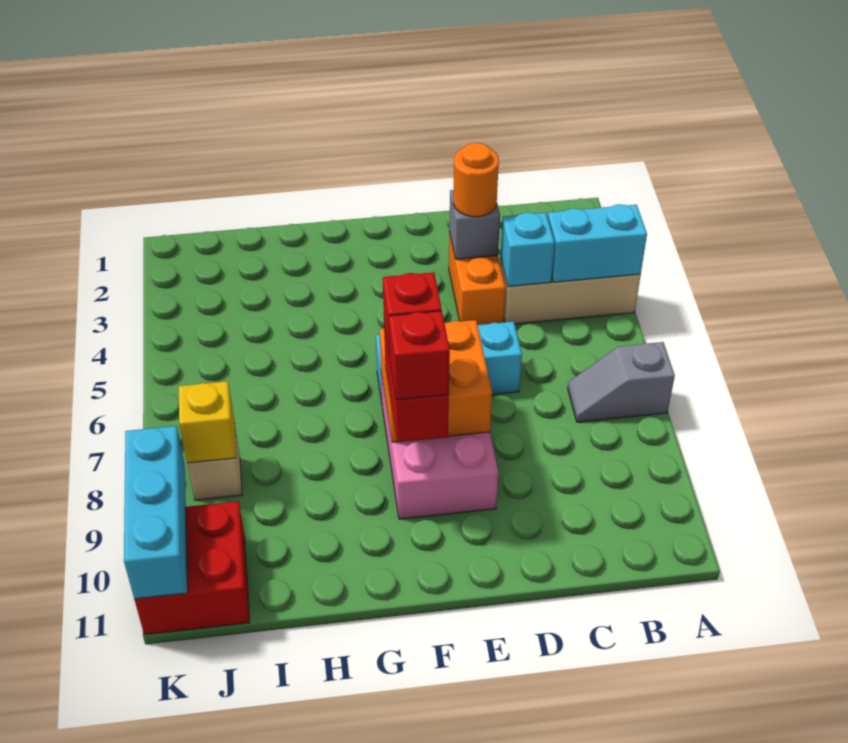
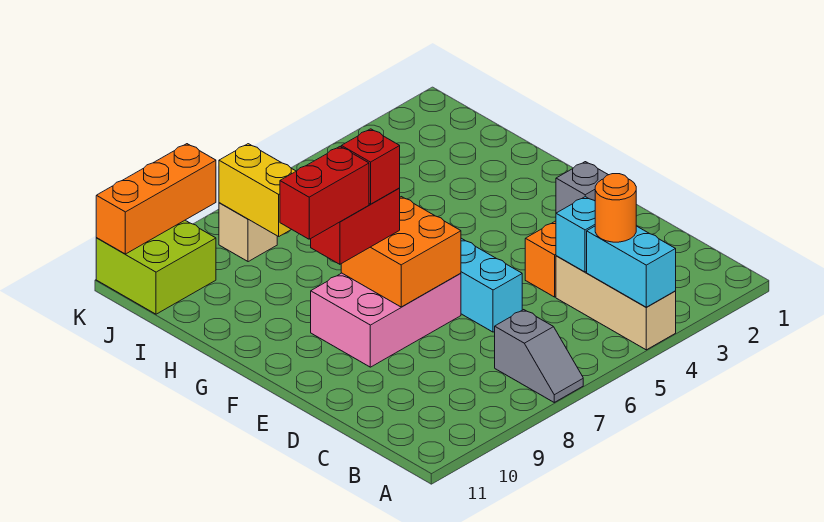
grey 1x2 slope [568,342,675,422] -> grey 1x2 slope turned to [495,310,583,402]
orange 1x1 round brick [453,143,499,217] -> orange 1x1 round brick moved to [595,174,636,242]
red 1x1 brick [389,311,450,400] -> red 1x2 brick [280,147,369,239]
yellow 1x1 brick [179,381,236,463] -> yellow 1x2 brick [219,144,296,236]
red 2x2 brick [134,501,250,635] -> lime 2x2 brick [96,220,216,314]
cyan 1x3 brick [124,426,188,599] -> orange 1x3 brick [96,144,216,254]

